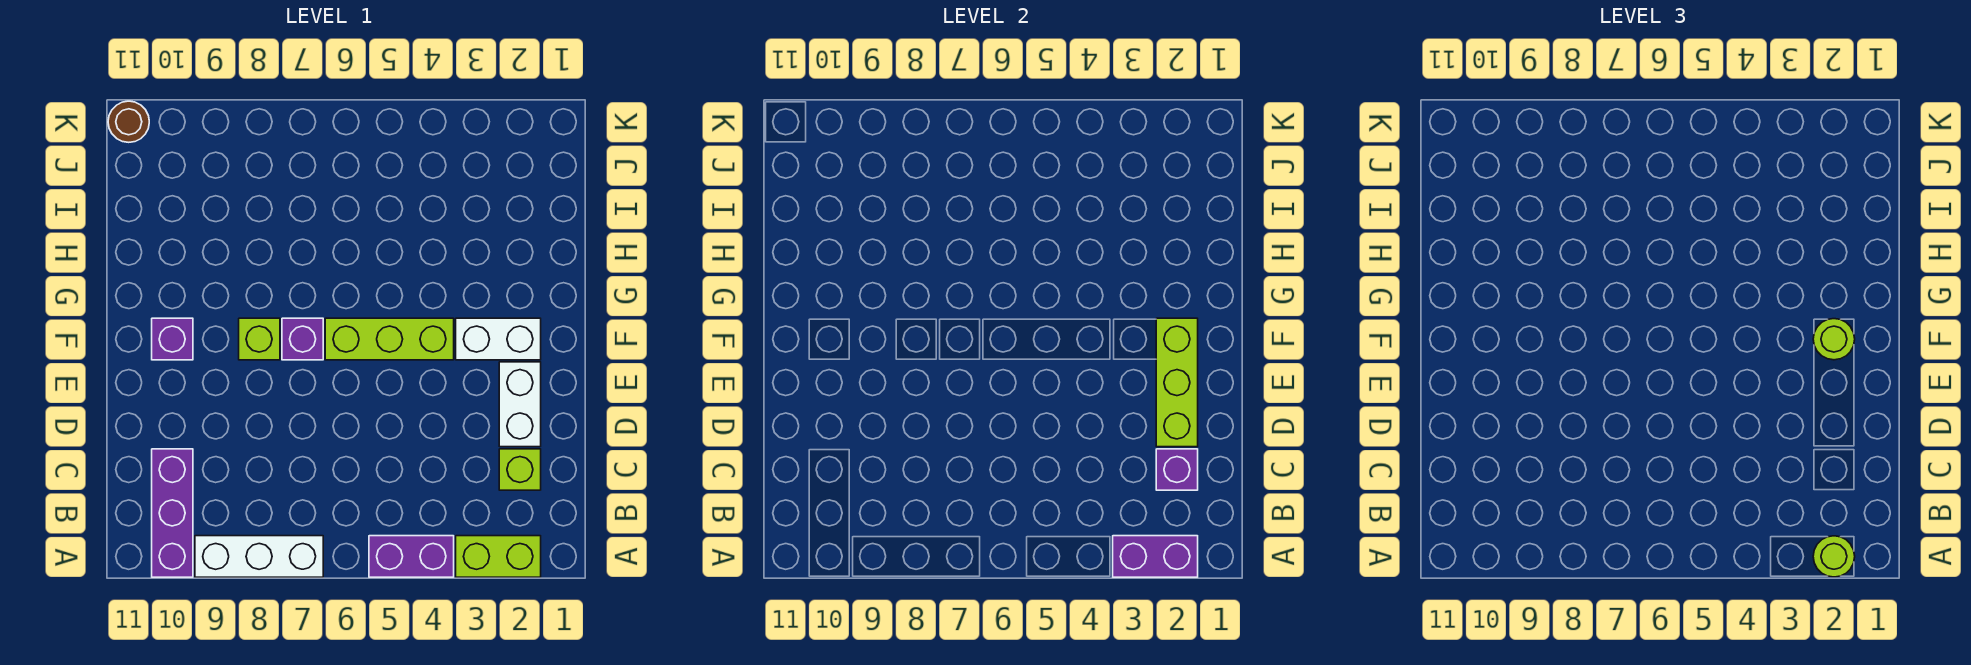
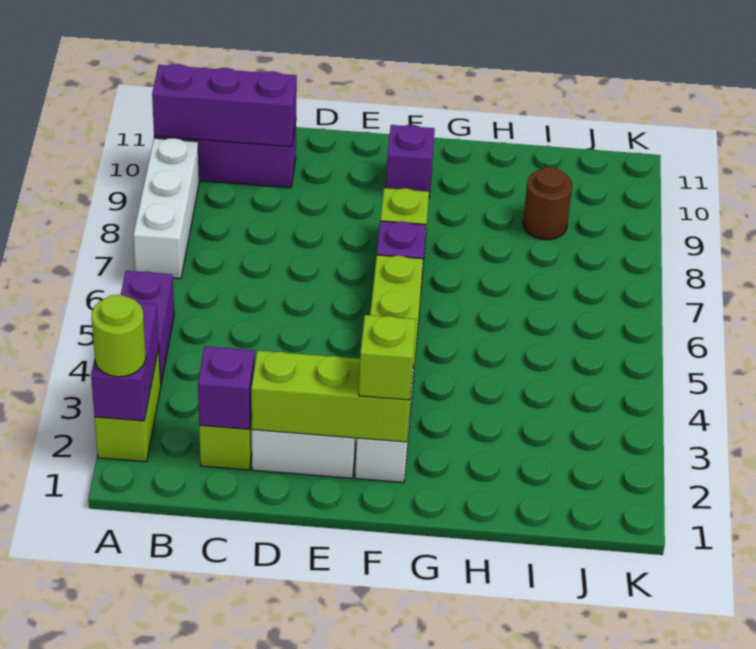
none -> purple 1x3 brick [152,64,297,147]
lime 1x1 round brick [1813,319,1855,360] -> lime 1x1 brick [359,315,416,400]
brown 1x1 round brick [108,101,149,142] -> brown 1x1 round brick moved to [523,167,572,240]

